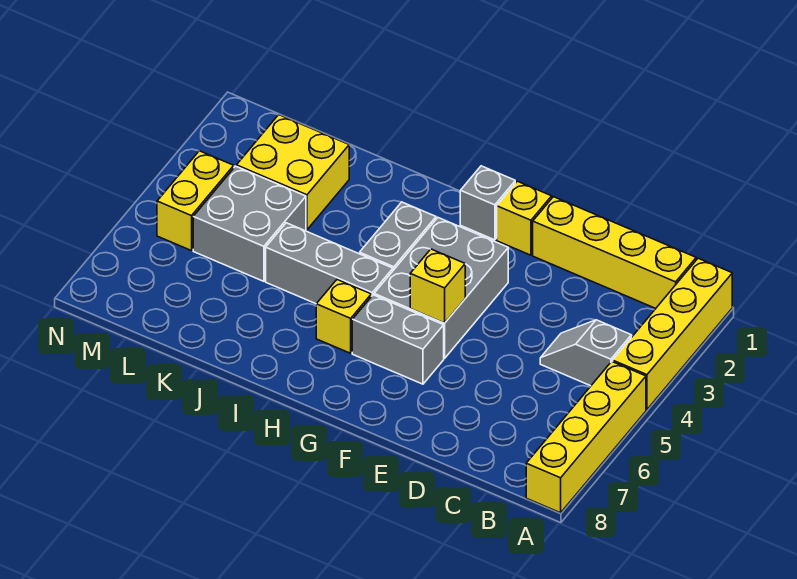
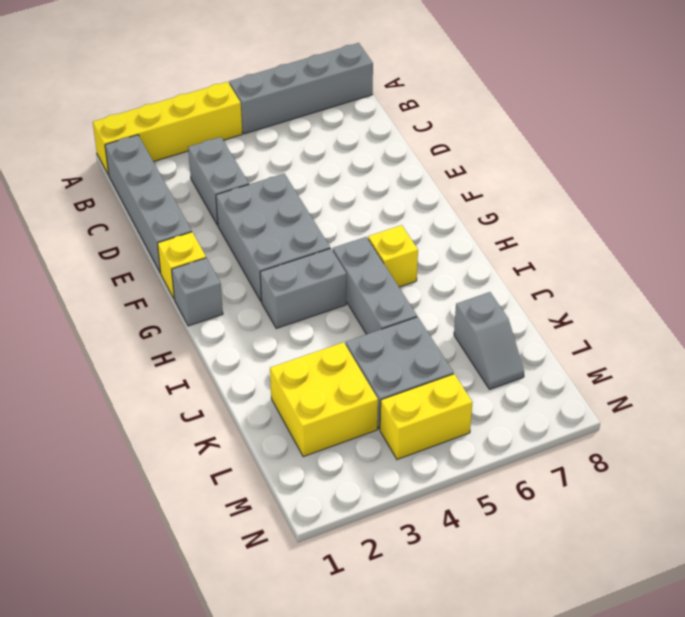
yellow 1x4 brick [526,362,646,513] -> grey 1x4 brick [229,43,373,134]
yellow 1x4 brick [533,197,696,308] -> grey 1x4 brick [105,135,192,273]
grey 1x2 slope [540,320,631,386] -> grey 1x2 slope moved to [454,292,524,389]
grey 2x3 brick [374,218,508,358] -> grey 2x3 brick turned to [216,174,330,302]
yellow 1x1 brick [410,249,465,323] -> none
grey 1x2 brick [352,295,444,384] -> grey 1x2 brick moved to [188,137,249,225]

